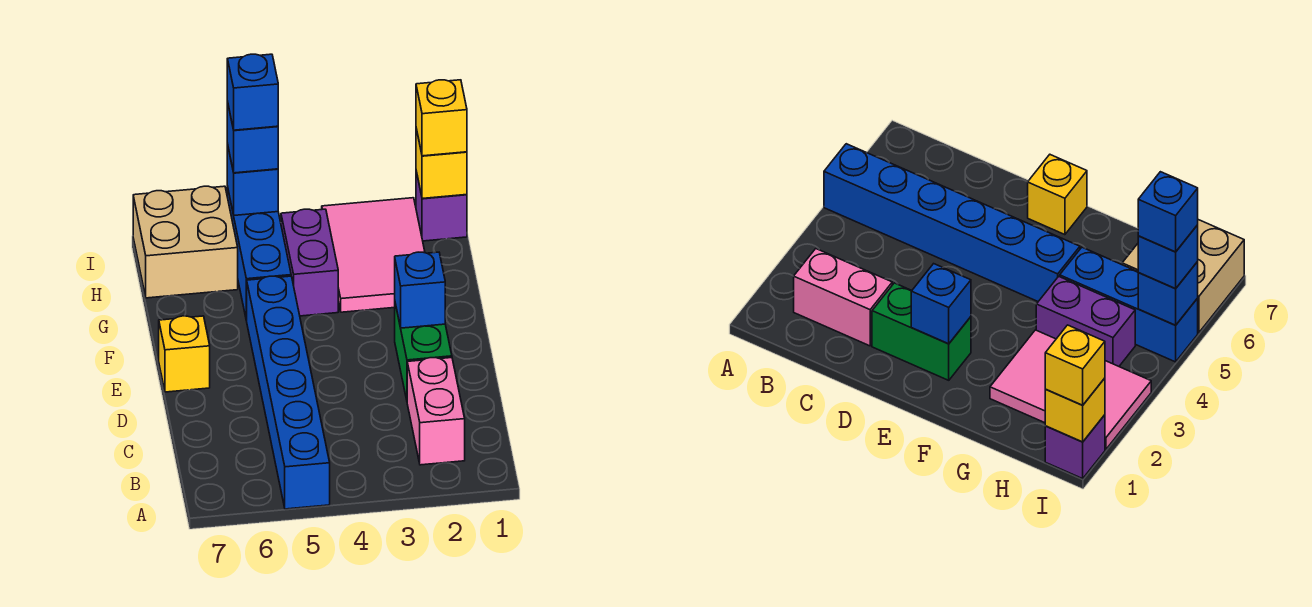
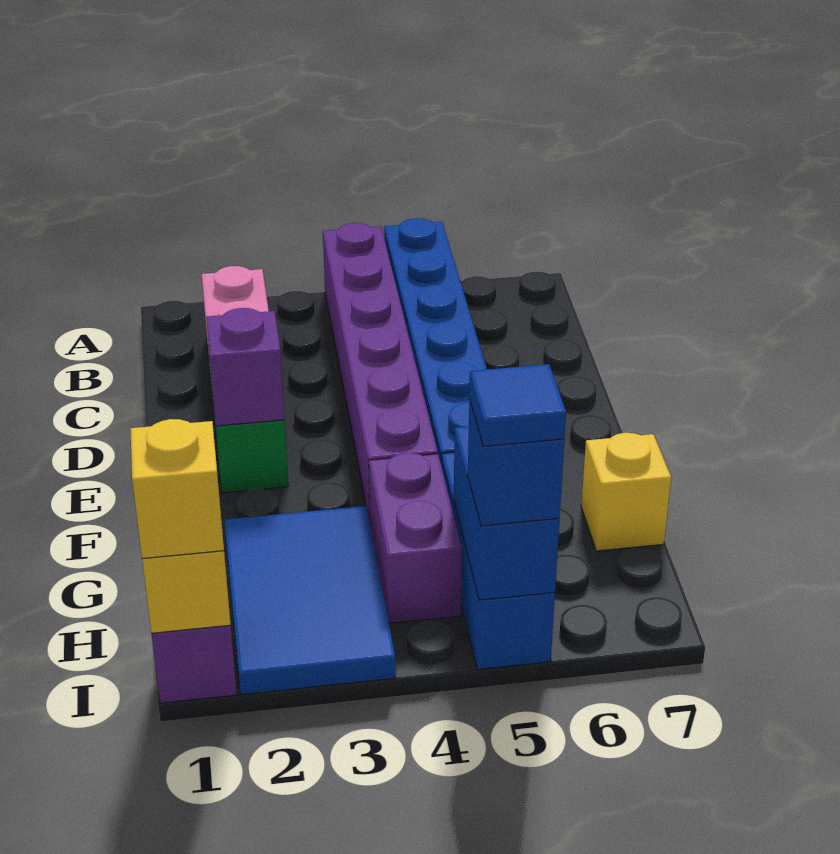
none -> purple 1x6 brick [323,223,438,523]
blue 1x1 brick [395,252,445,328] -> purple 1x1 brick [206,308,284,426]
yellow 1x1 brick [159,316,210,392] -> yellow 1x1 brick moved to [581,433,671,551]
pink 2x3 tile [322,198,425,312] -> blue 2x3 tile [224,506,395,695]
tan 2x2 brick [133,186,238,298] -> none
blue 1x1 brick [227,144,278,215] -> blue 1x2 brick [454,427,560,600]
blue 1x1 brick [227,54,278,130] -> blue 1x1 tile [469,364,566,446]

